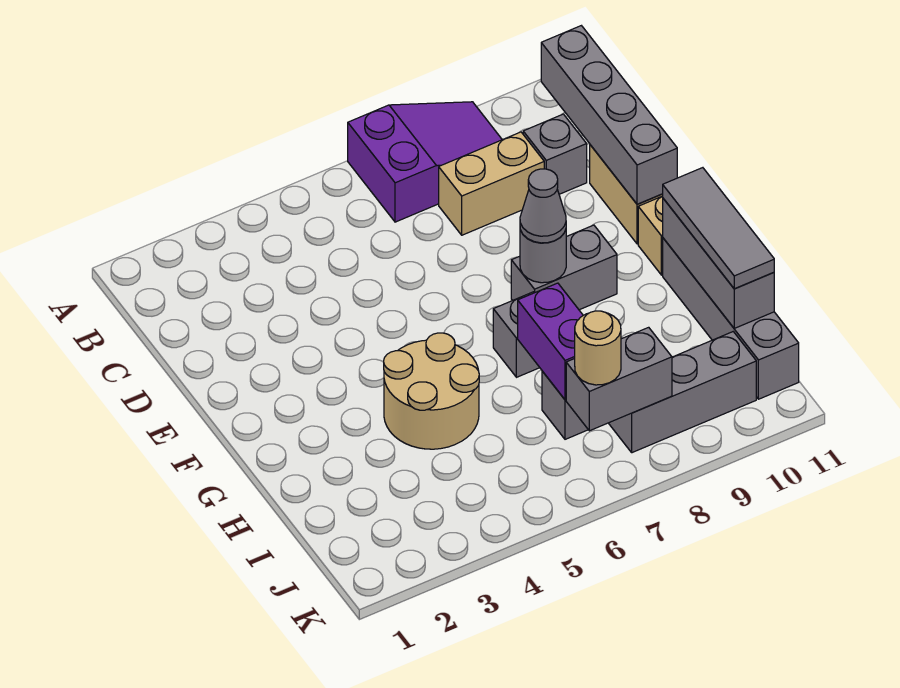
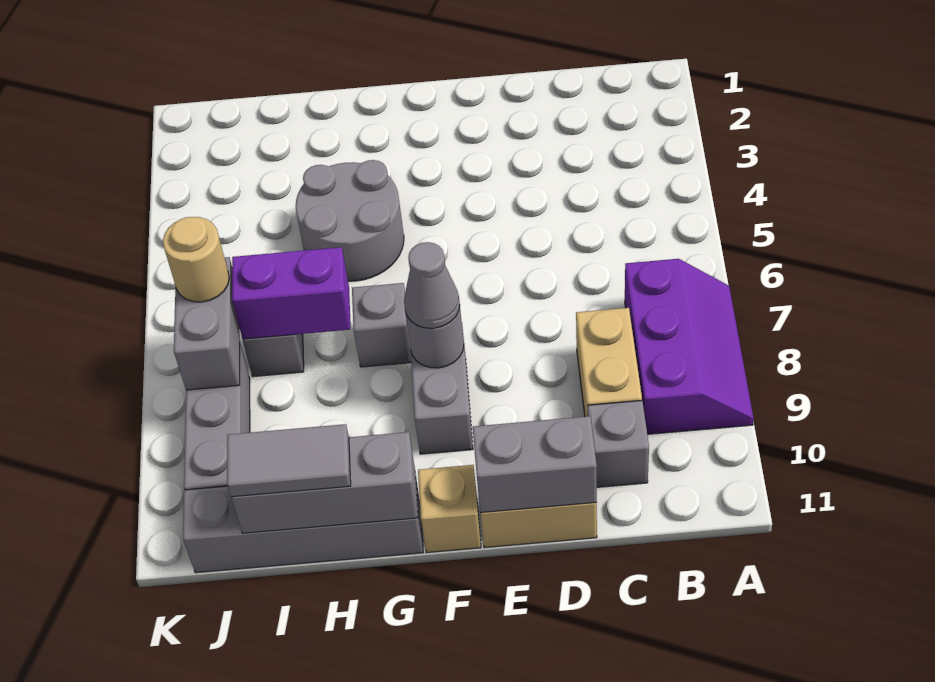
purple 2x3 slope [348,102,502,222] -> purple 2x3 slope turned to [625,259,754,434]
grey 1x4 brick [541,26,677,204] -> grey 1x2 brick [473,416,597,513]
tan 2x2 round brick [384,333,479,449] -> grey 2x2 round brick [296,160,404,281]
grey 1x3 tile [663,168,774,289] -> grey 1x2 tile [227,424,351,497]

